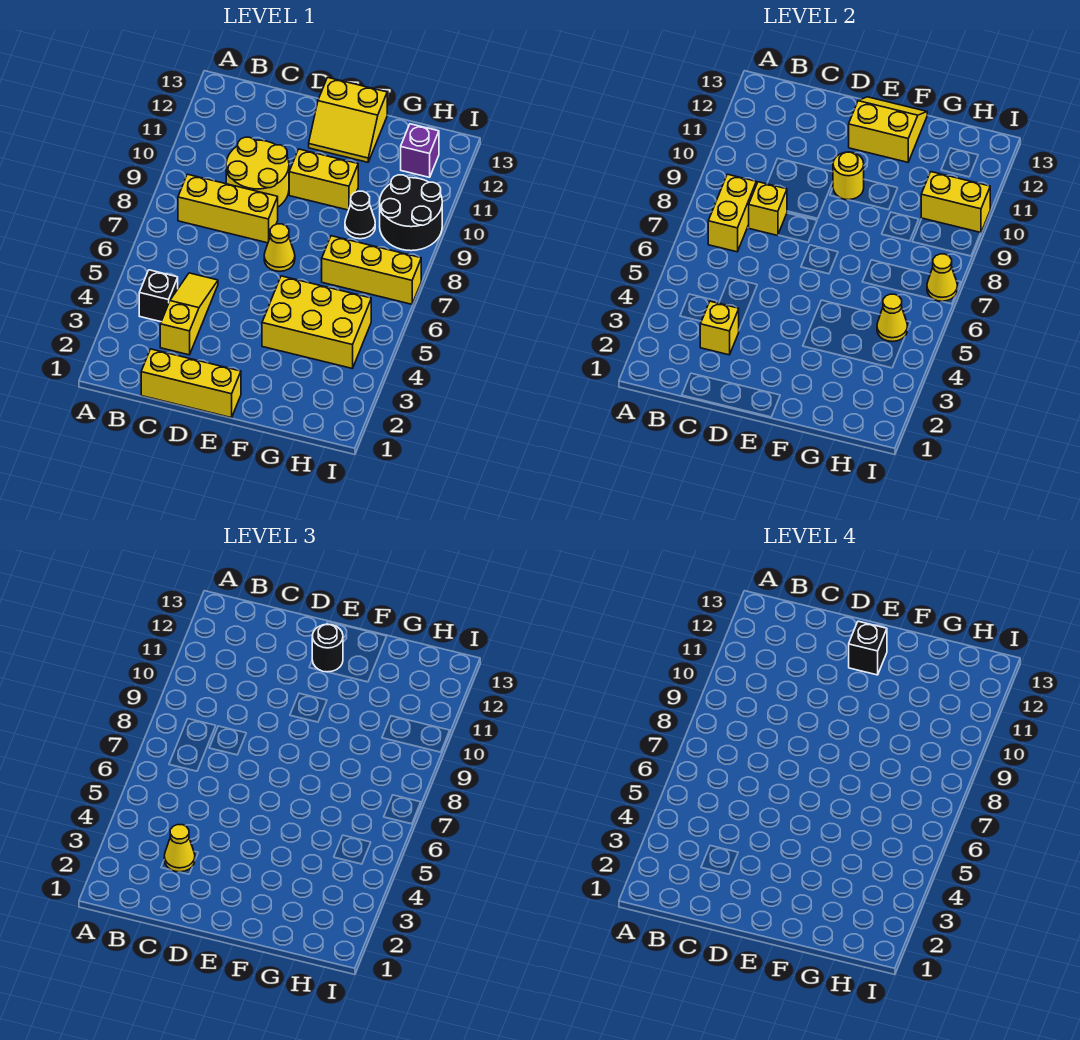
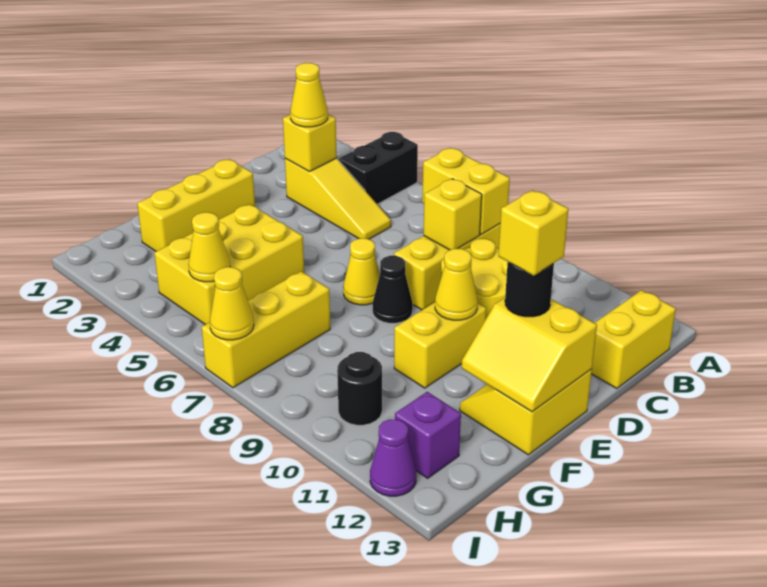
black 1x1 brick [139,270,178,322] -> black 1x2 brick [339,132,418,204]
yellow 1x3 brick [141,349,241,418] -> yellow 1x3 brick moved to [137,159,255,251]
yellow 1x1 round brick [833,152,864,200] -> yellow 1x1 cone [435,249,478,320]
yellow 2x2 slope [849,97,927,162] -> yellow 2x2 slope turned to [462,298,597,412]
black 1x1 brick [849,621,887,675] -> yellow 1x1 brick [498,190,568,276]
black 1x1 cone [345,191,375,239] -> black 1x1 cone moved to [373,256,413,323]
black 2x2 round brick [380,175,442,251] -> black 1x1 round brick [337,352,382,425]
yellow 1x2 brick [921,172,990,233] -> yellow 1x2 brick moved to [591,290,676,389]
none -> purple 1x1 cone [370,419,416,496]

